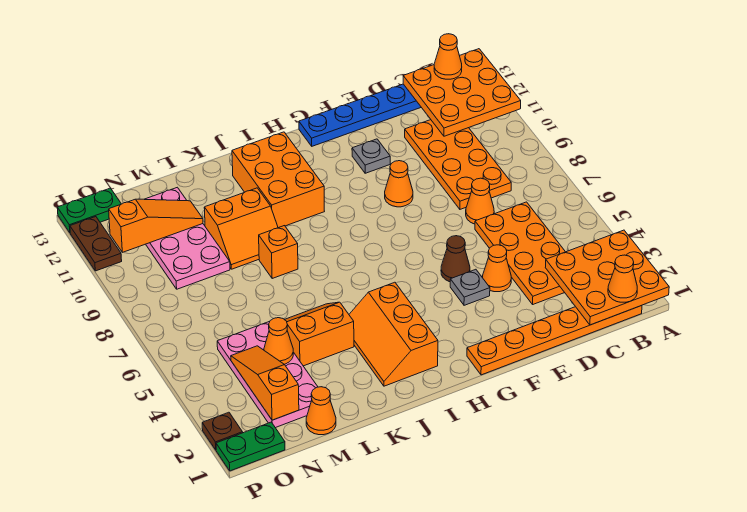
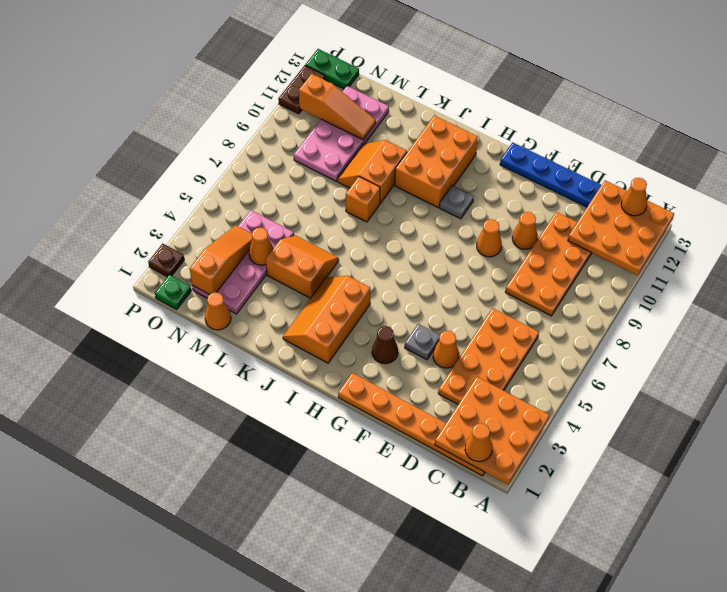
orange 1x1 cone [466,178,494,224] -> orange 1x1 cone moved to [512,212,538,249]
brown 1x1 cone [441,236,470,282] -> brown 1x1 cone moved to [372,326,398,364]
grey 1x1 plate [352,139,390,173] -> grey 1x1 plate moved to [440,185,474,219]
orange 2x2 slope [204,188,278,269] -> orange 2x2 slope turned to [337,140,407,203]
green 1x2 plate [216,422,285,471] -> green 1x1 plate [155,274,191,309]

